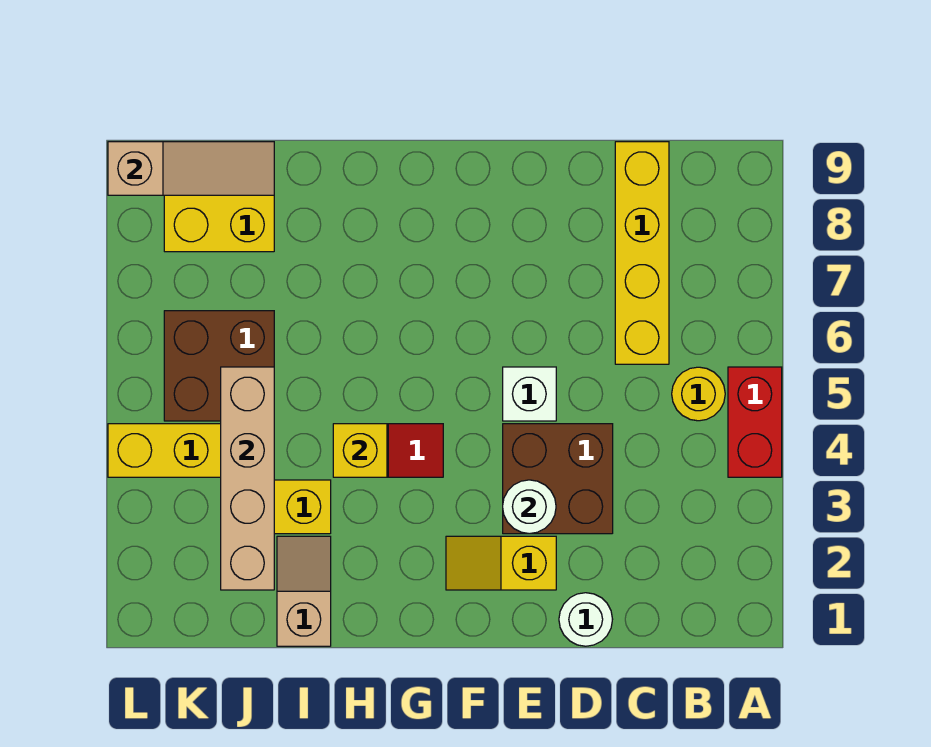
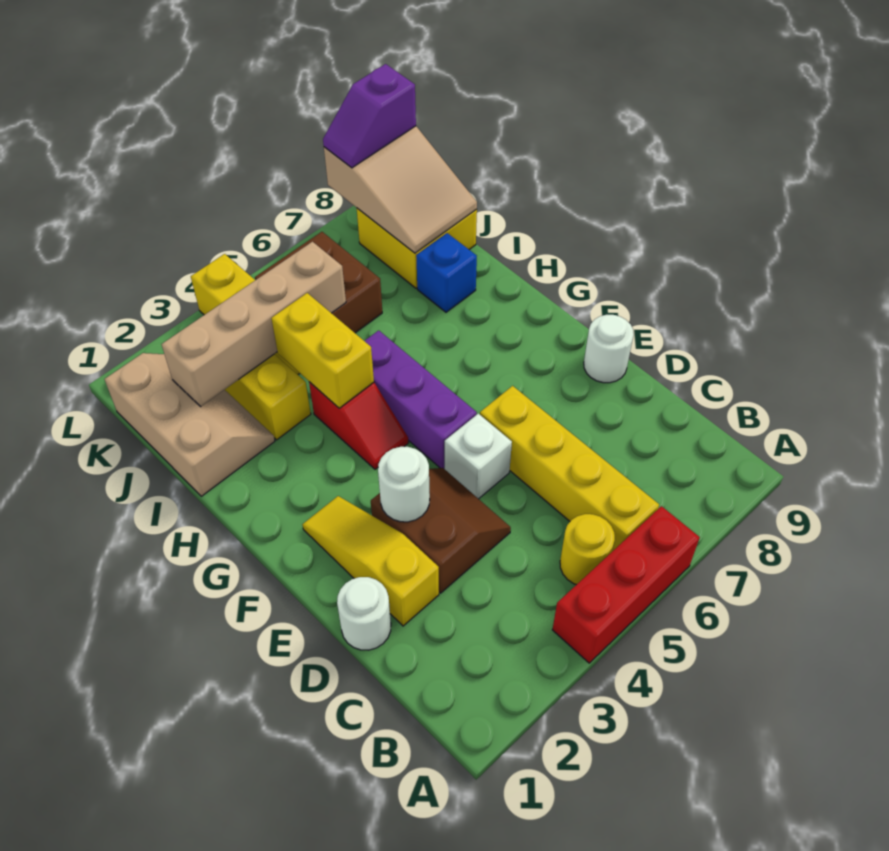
red 1x2 brick [728,367,782,477] -> red 1x3 brick [552,506,700,663]
yellow 1x4 brick [615,142,669,364] -> yellow 1x4 brick turned to [480,386,659,551]
brown 2x2 brick [503,424,613,534] -> brown 2x2 slope [371,468,511,593]
yellow 1x2 slope [446,536,556,590] -> yellow 1x3 slope [302,496,439,626]
none -> white 1x1 round brick [584,315,634,383]
none -> purple 1x3 brick [365,330,477,469]
yellow 1x1 brick [333,424,387,477] -> yellow 1x2 brick [271,293,374,408]
tan 1x2 slope [277,536,331,646] -> tan 2x3 slope [105,353,275,496]
none -> blue 1x1 brick [416,233,477,312]
tan 1x3 slope [108,142,274,195] -> tan 2x3 slope [324,126,477,253]
none -> purple 1x2 slope [323,64,416,168]

